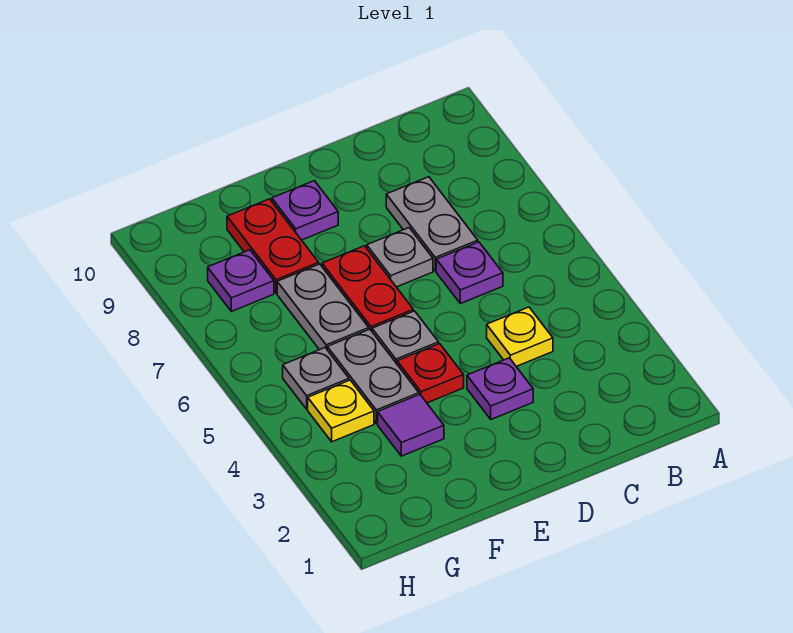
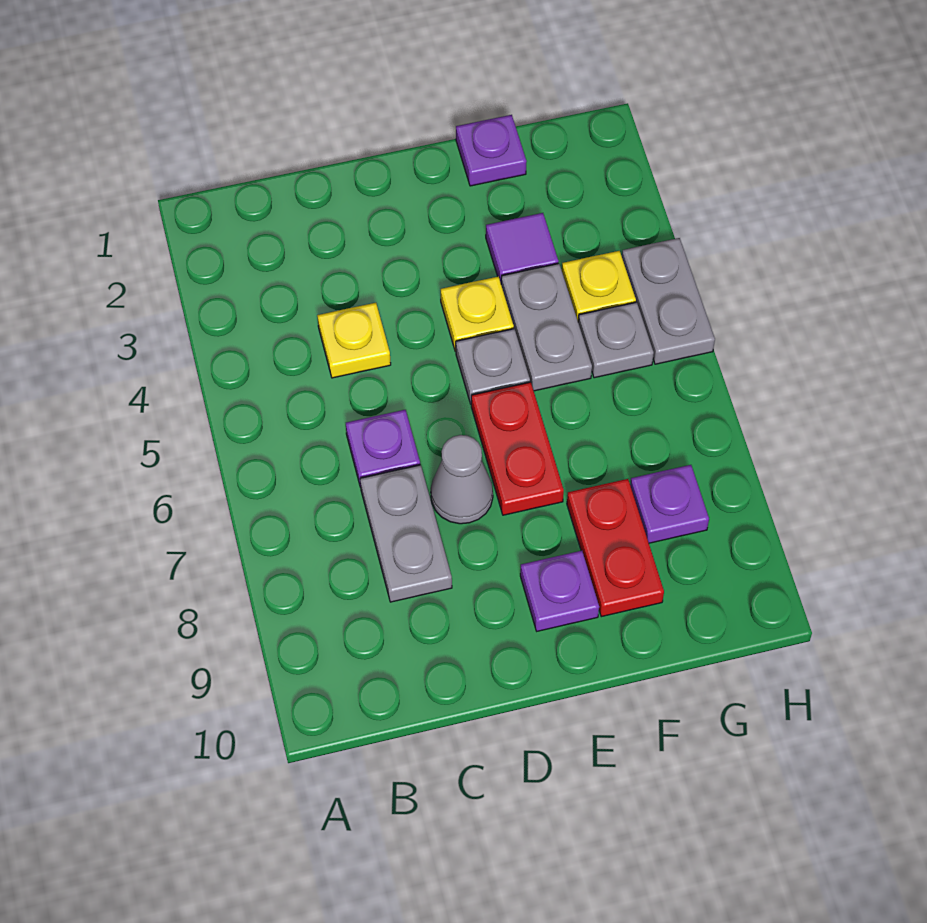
purple 1x1 plate [467,358,533,419] -> purple 1x1 plate moved to [456,115,527,186]
grey 1x1 plate [367,228,433,287] -> grey 1x1 cone [431,435,493,524]
red 1x1 plate [397,344,464,403] -> yellow 1x1 plate [441,277,514,351]
grey 1x2 plate [277,264,369,350] -> grey 1x2 plate moved to [622,238,715,364]

